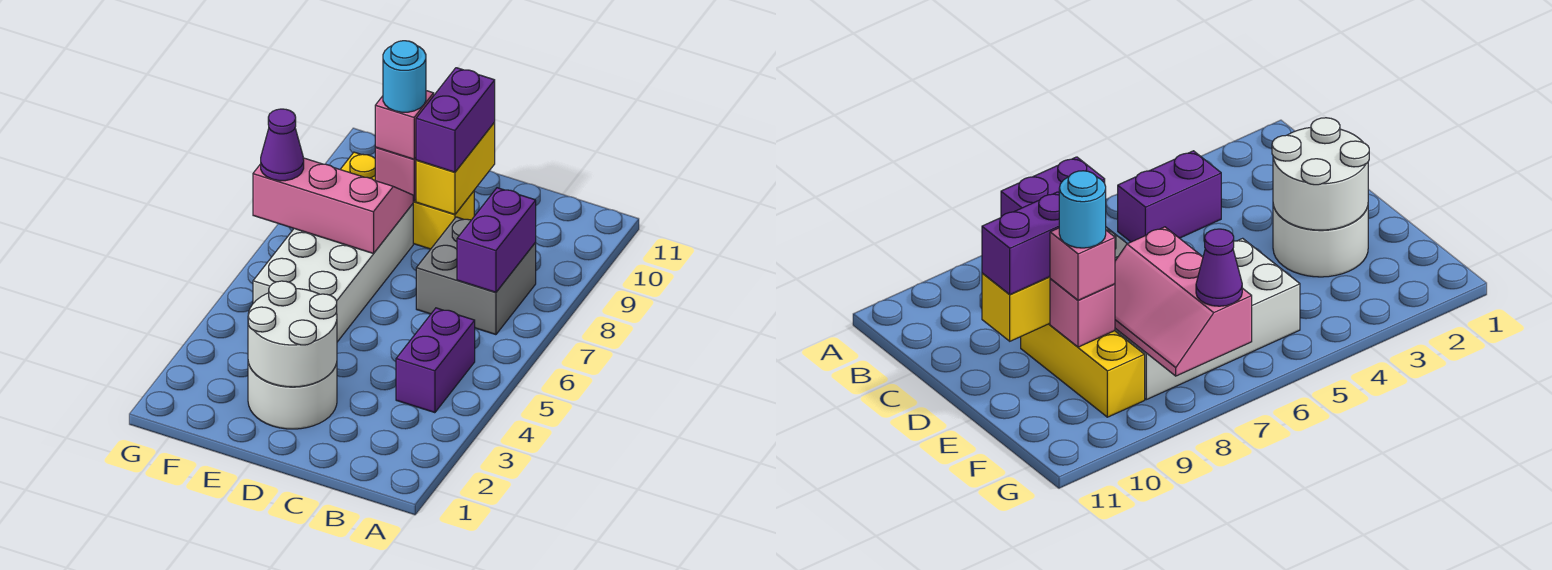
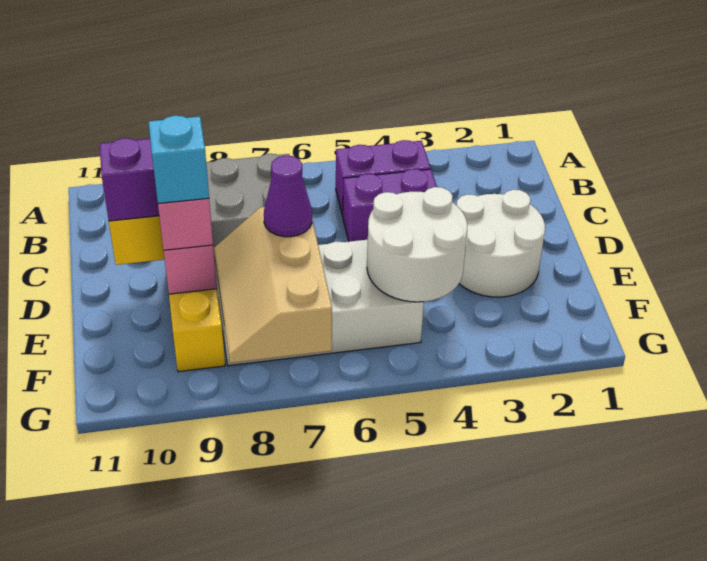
purple 1x2 brick [457,188,536,292] -> purple 1x2 brick moved to [343,169,437,242]
white 2x2 round brick [248,281,337,387] -> white 2x2 round brick moved to [367,187,467,302]
pink 2x3 slope [253,158,413,254] -> tan 2x3 slope [214,207,332,363]
cyan 1x1 round brick [383,41,426,112] -> cyan 1x1 brick [149,116,209,204]
purple 1x1 cone [261,109,304,181] -> purple 1x1 cone moved to [264,156,312,237]

